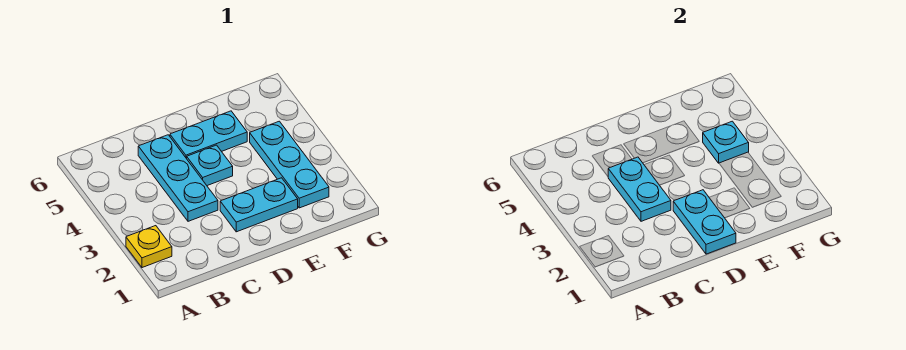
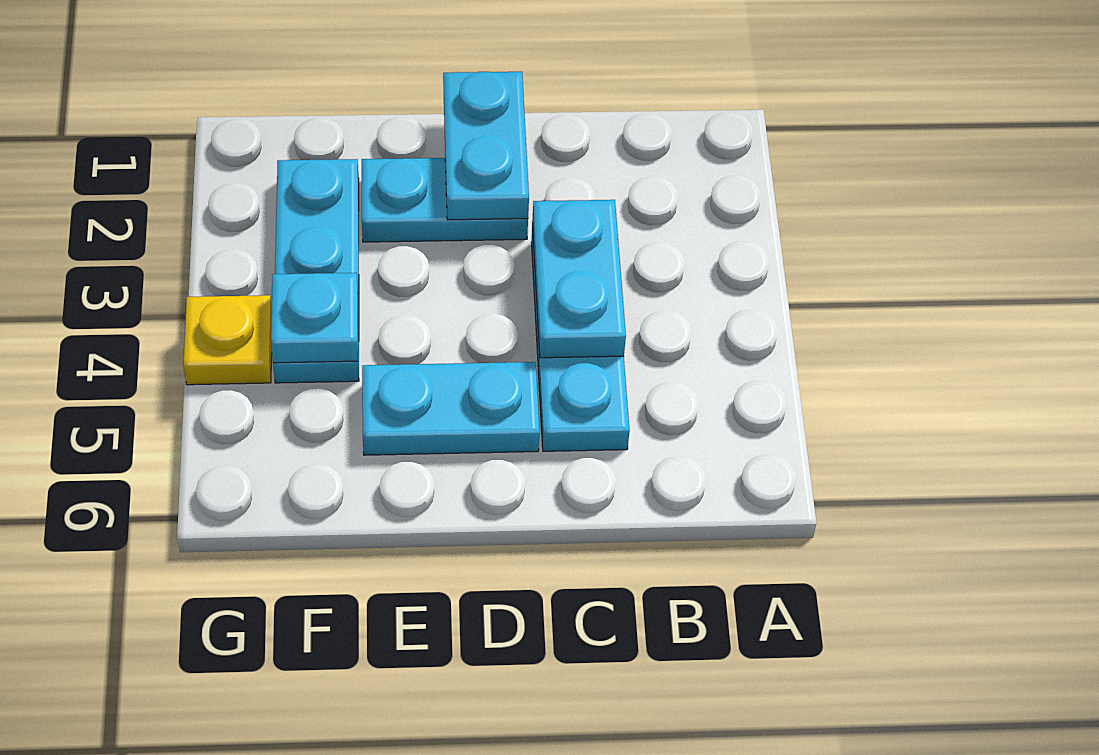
yellow 1x1 plate [126,226,172,268] -> yellow 1x1 plate moved to [183,295,272,385]
cyan 1x1 plate [187,145,233,186] -> none

